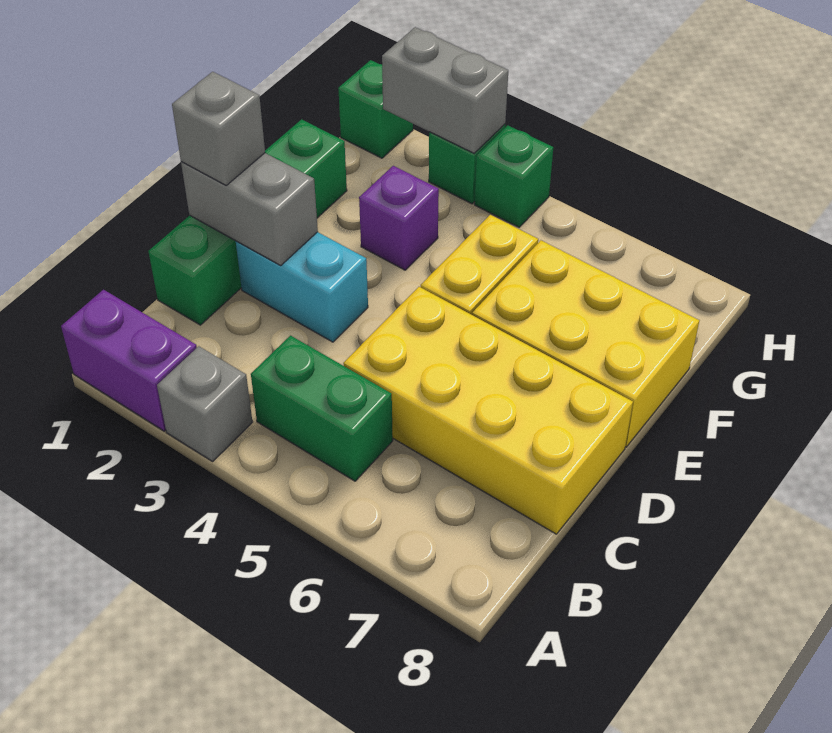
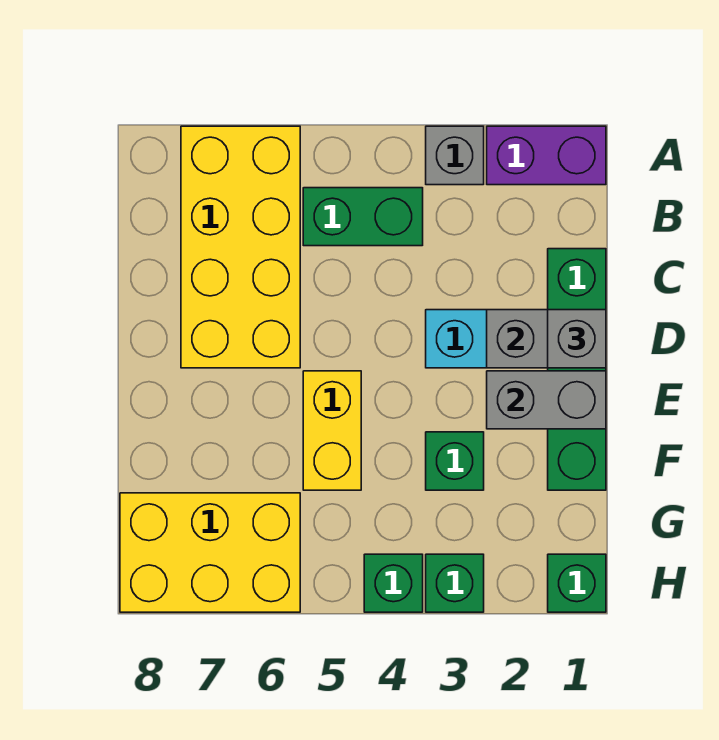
yellow 2x4 brick [343,287,633,534] -> yellow 2x4 brick turned to [181,126,300,368]
yellow 2x3 brick [472,240,699,447] -> yellow 2x3 brick moved to [120,493,300,612]
purple 1x1 brick [359,166,439,270] -> green 1x1 brick [426,432,484,490]
grey 1x2 brick [382,27,508,153] -> grey 1x2 brick moved to [487,371,606,429]

